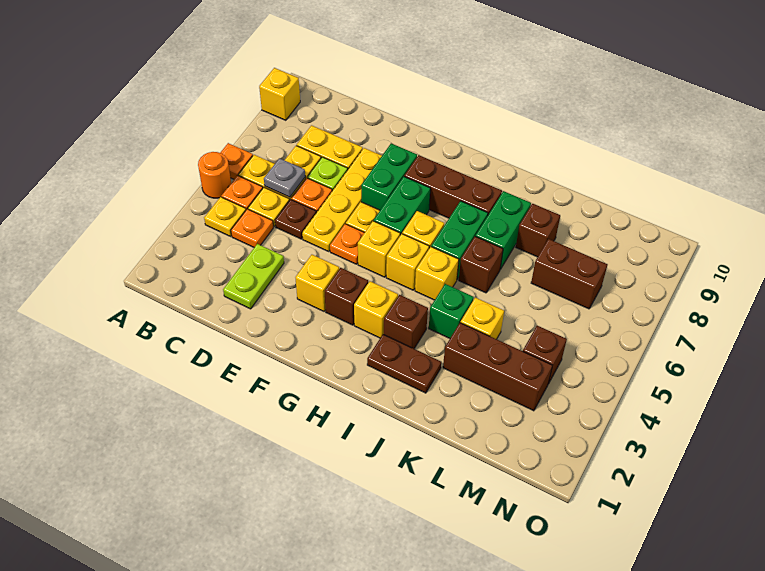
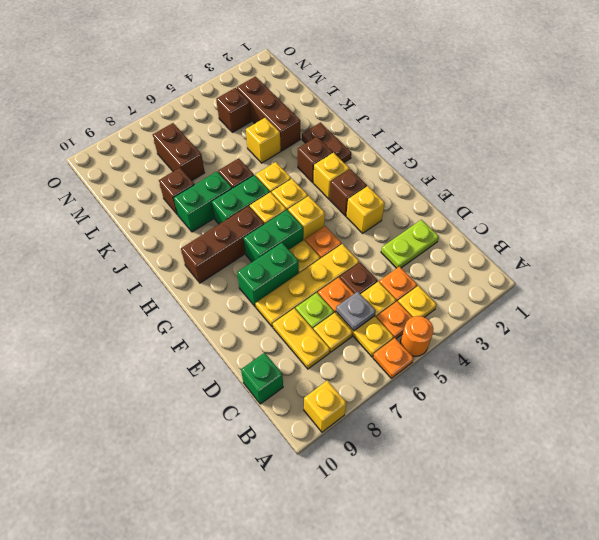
brown 1x3 brick [404,155,502,218] -> brown 1x3 brick turned to [181,206,264,283]
green 1x1 brick [429,284,474,338] -> green 1x1 brick moved to [241,353,283,404]

